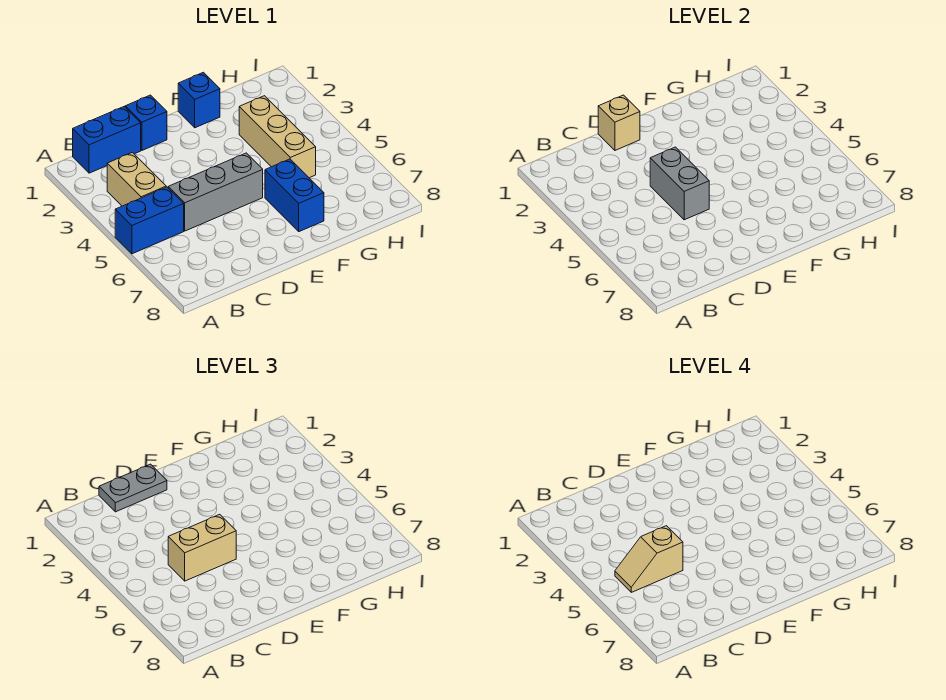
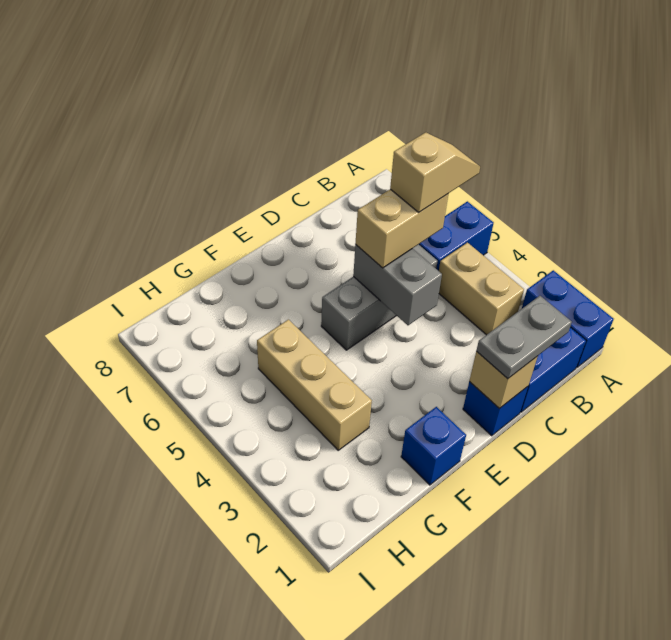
blue 1x2 brick [265,159,324,232] -> blue 1x2 brick moved to [522,270,614,367]

